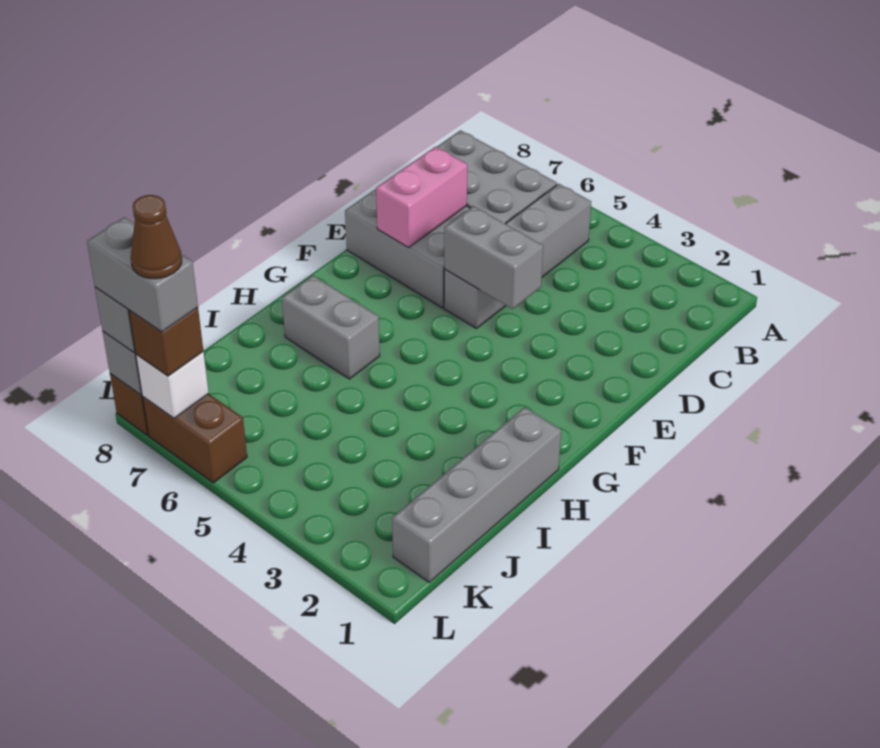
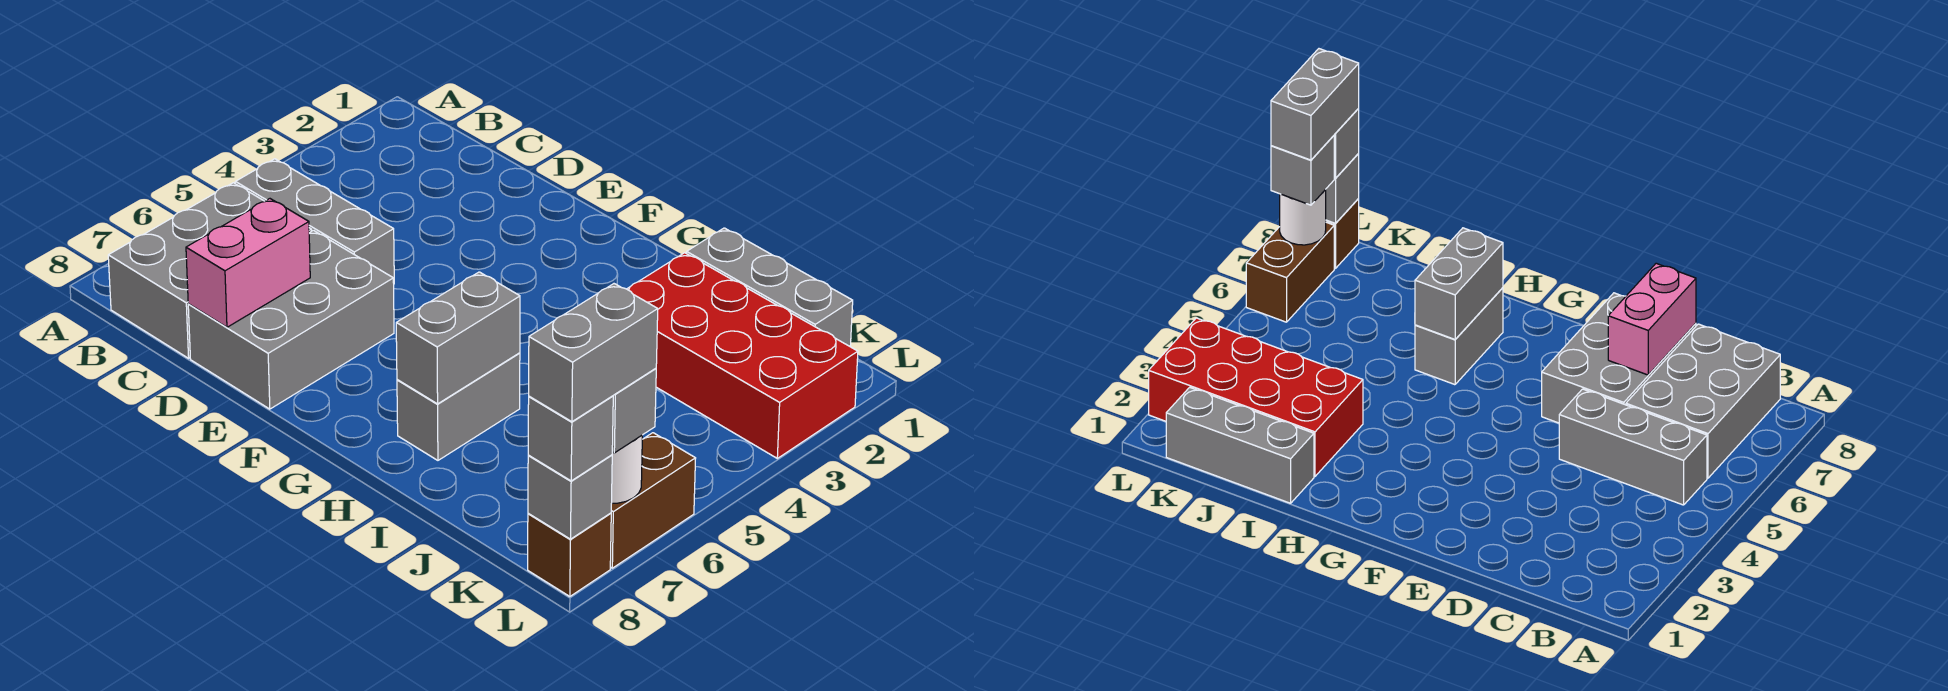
grey 1x4 brick [444,184,591,328] -> grey 1x3 brick [235,159,394,283]
pink 1x2 brick [376,147,467,247] -> pink 1x2 brick turned to [186,199,310,327]
grey 1x2 brick [444,206,543,309] -> grey 1x2 brick moved to [396,272,520,404]
grey 1x4 brick [392,407,561,582] -> grey 1x3 brick [687,228,853,346]
none -> red 2x4 brick [627,253,858,458]
white 1x1 brick [136,352,209,418] -> white 1x1 round brick [612,436,642,503]
brown 1x1 brick [129,307,203,376] -> grey 1x1 brick [612,368,656,453]
brown 1x1 cone [131,195,182,279] -> none

